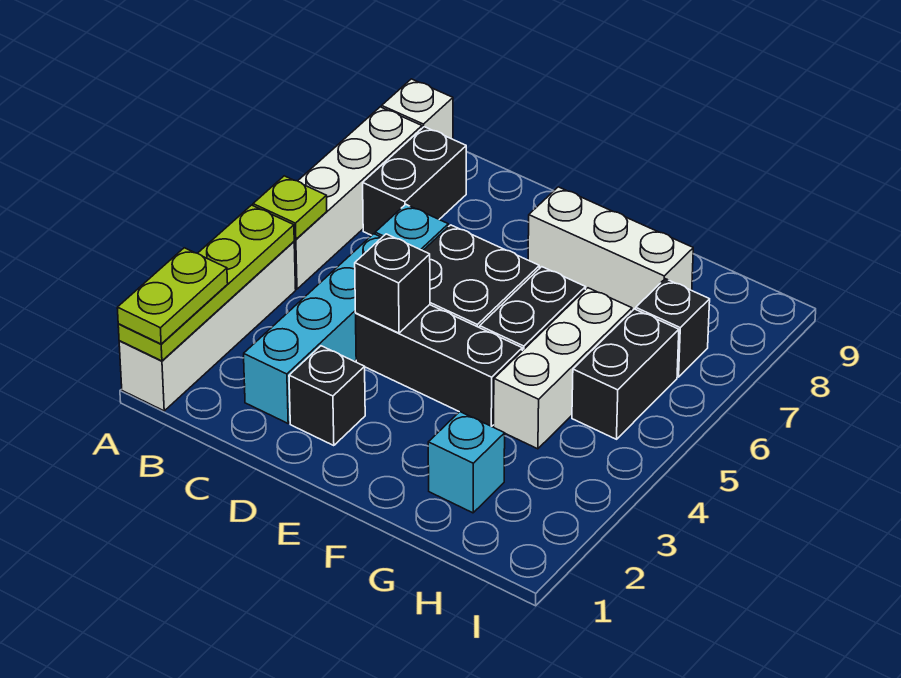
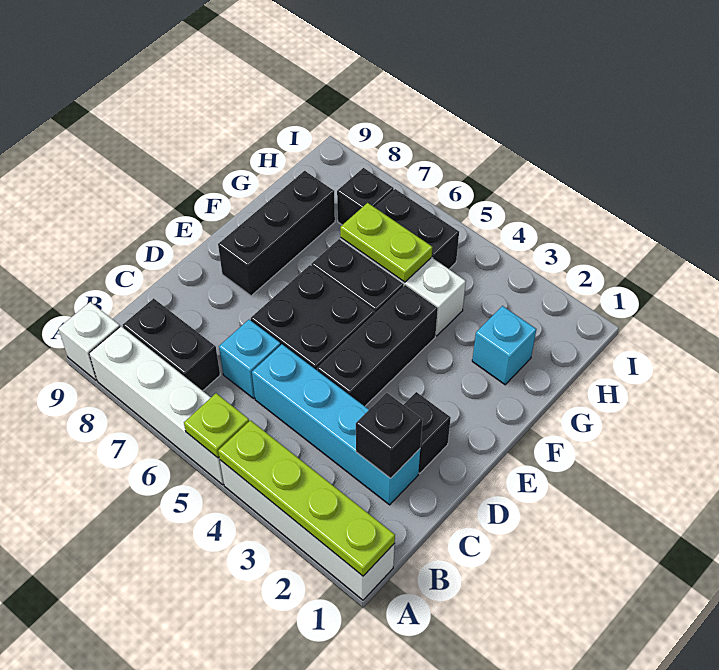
lime 1x2 plate [117,248,228,344] -> lime 1x2 plate moved to [340,203,433,282]
black 1x1 brick [355,234,430,333] -> black 1x1 brick moved to [356,393,423,478]
white 1x3 brick [528,187,693,311] -> black 1x3 brick [218,171,335,296]

